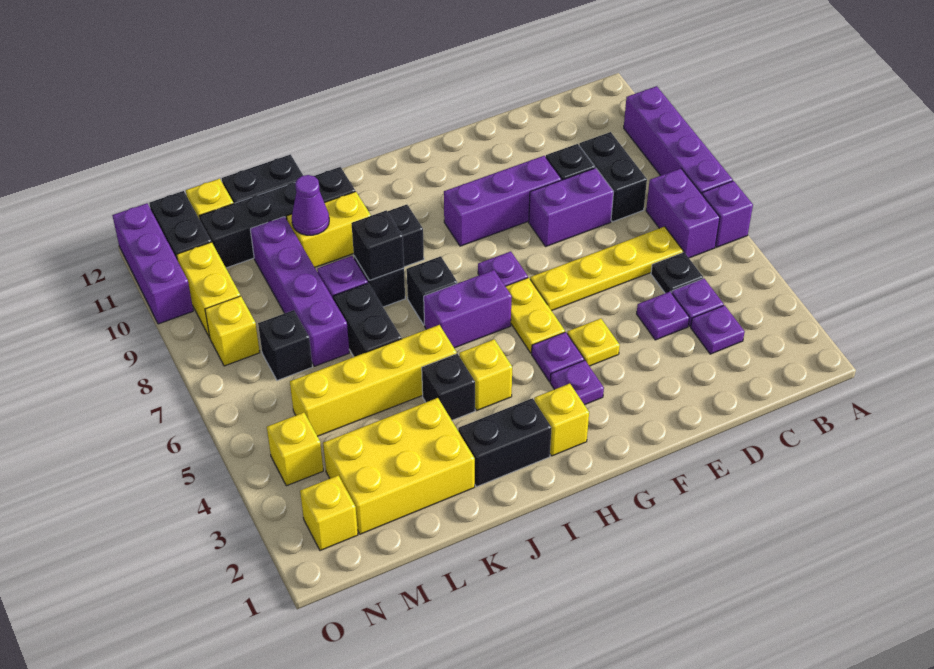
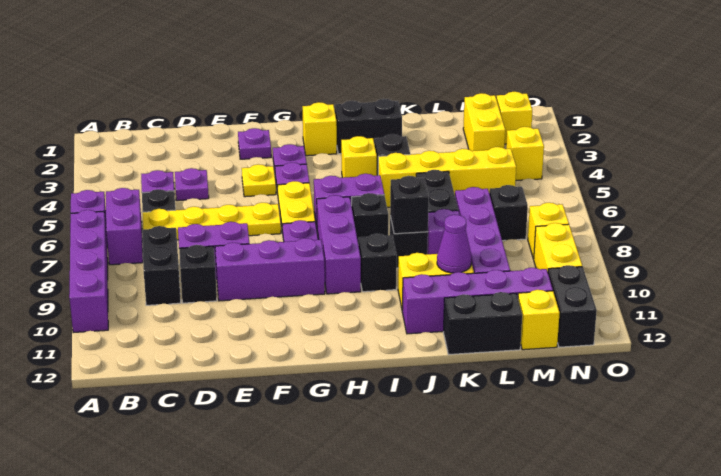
purple 1x1 plate [691,305,745,354] -> purple 1x1 plate moved to [238,128,271,159]
black 1x4 brick [200,167,355,268] -> purple 1x4 brick [402,268,553,334]
yellow 2x3 brick [323,398,475,534] -> yellow 1x2 brick [463,93,505,151]
purple 1x3 brick [112,203,193,324] -> purple 1x3 brick moved to [317,195,361,294]

